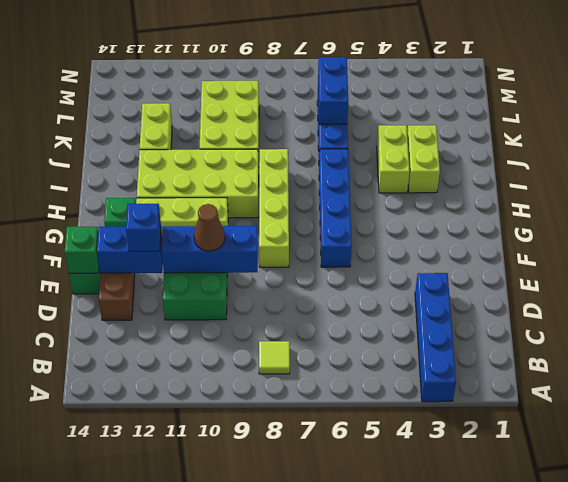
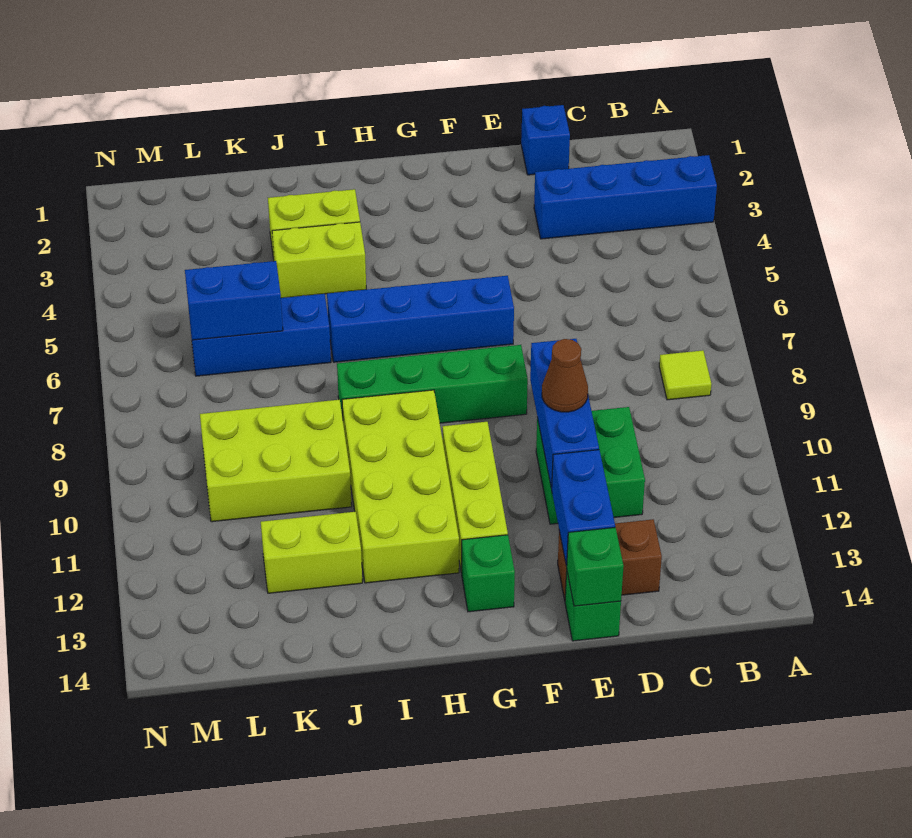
blue 1x1 brick [126,204,161,251] -> blue 1x1 brick moved to [521,105,570,175]
lime 1x4 brick [259,149,289,267] -> green 1x4 brick [337,345,528,423]

